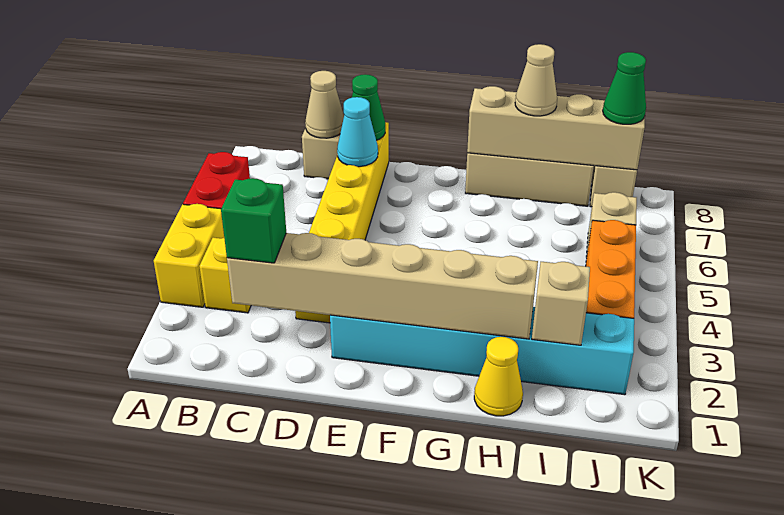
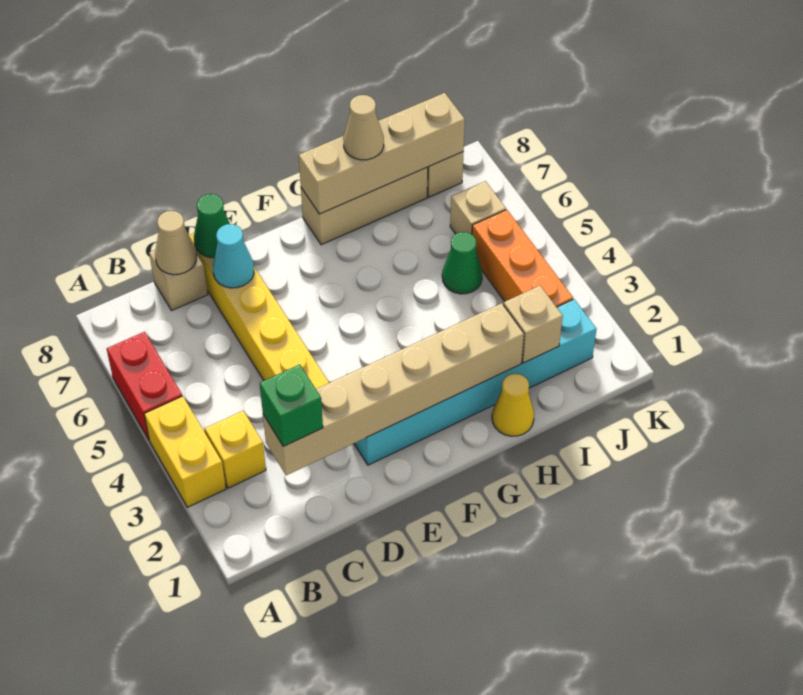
green 1x1 cone [603,52,646,124] -> green 1x1 cone moved to [442,232,482,294]

